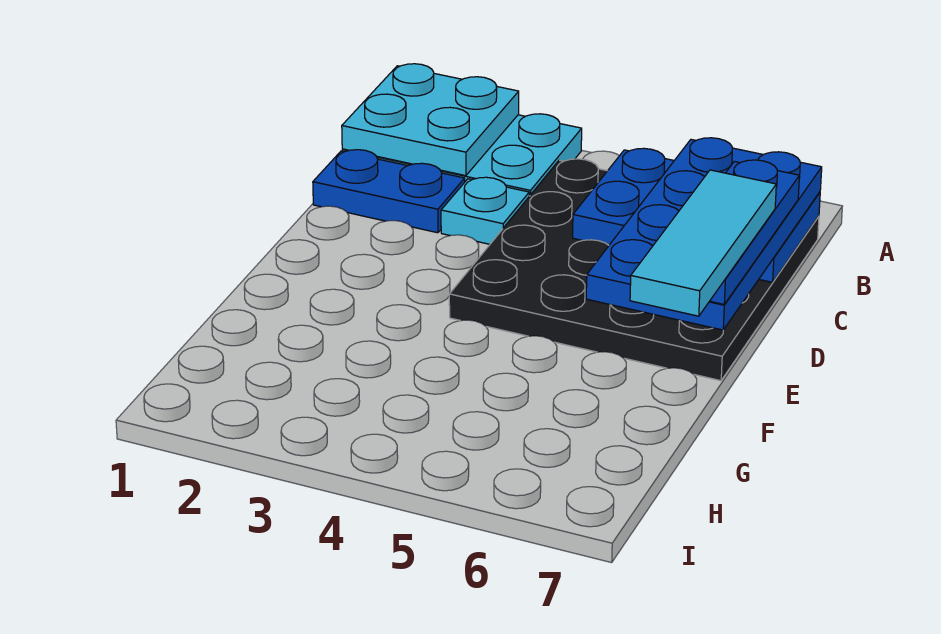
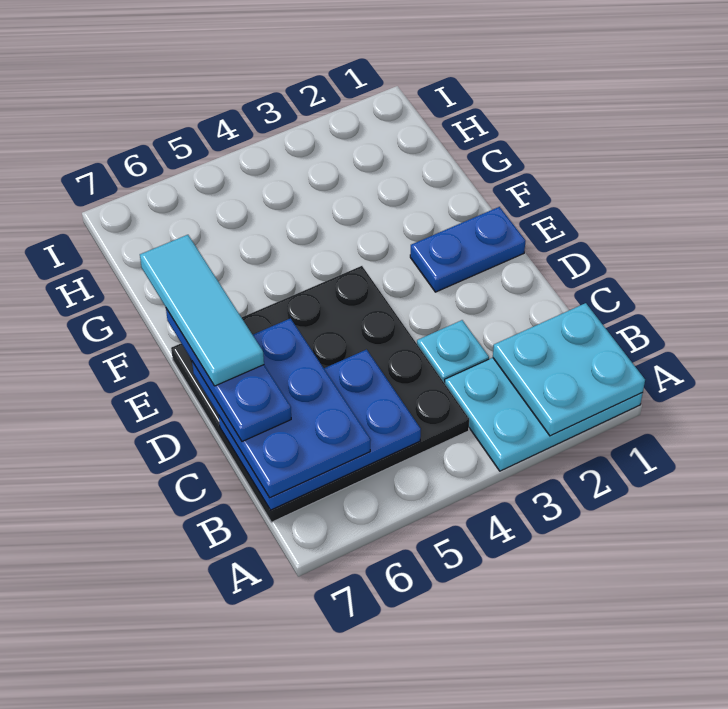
blue 2x4 plate [586,138,822,330] -> blue 2x3 plate [192,318,371,498]
blue 1x2 plate [313,150,465,233] -> blue 1x2 plate moved to [410,207,525,292]

